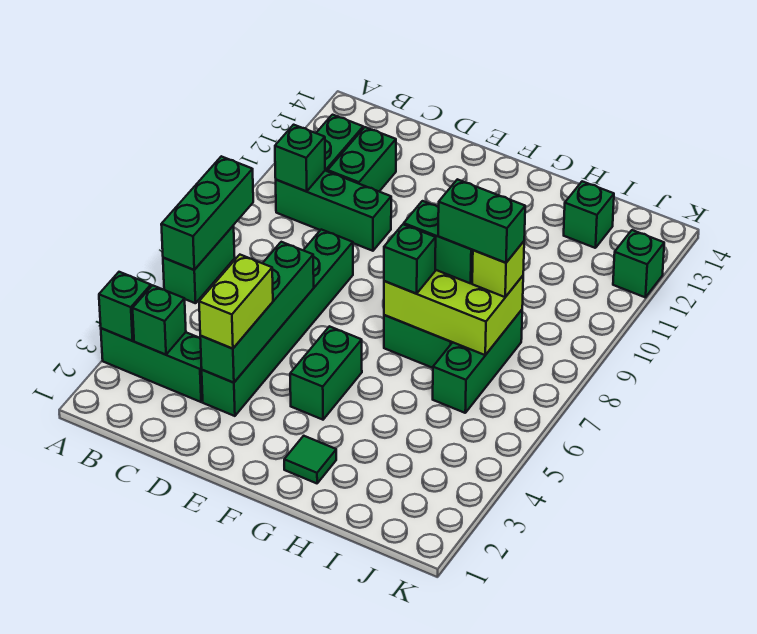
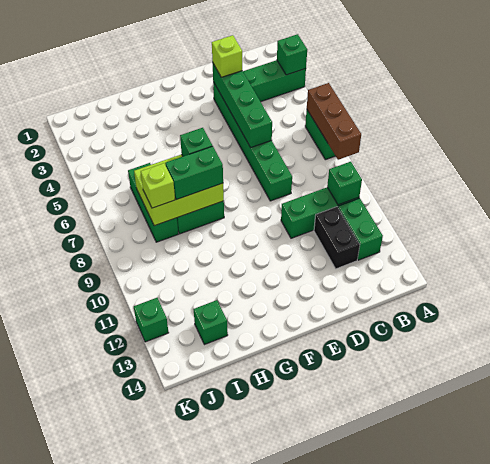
green 1x3 brick [161,156,253,270] -> brown 1x3 brick [307,83,361,160]
green 1x1 brick [133,285,186,355] -> none
green 1x2 brick [328,127,396,191] -> black 1x2 brick [314,207,360,269]
lime 1x2 brick [199,255,273,349] -> lime 1x1 brick [212,35,242,77]
green 1x2 brick [290,326,362,420] -> none
green 1x1 tile [284,436,336,483] -> none
green 1x2 brick [438,179,525,263] -> none

